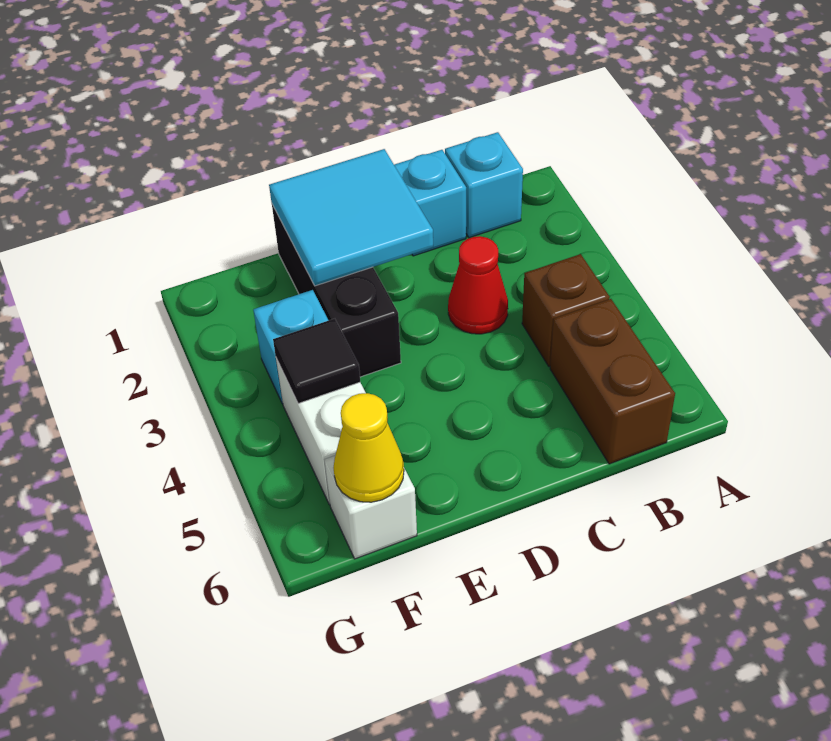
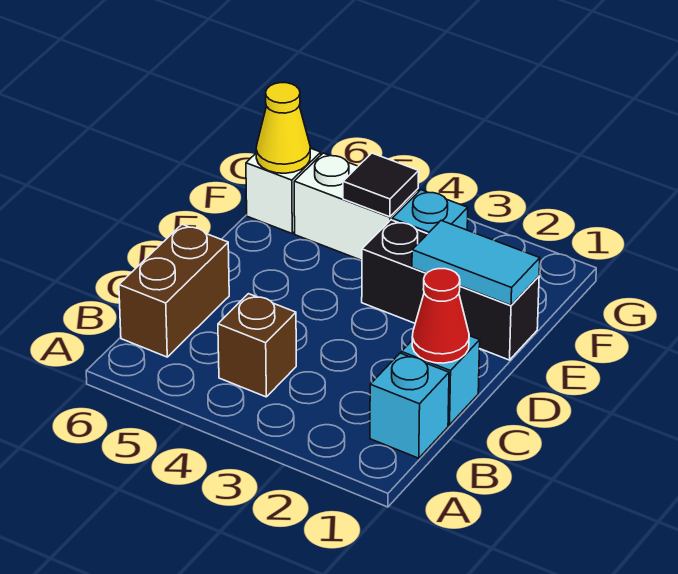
brown 1x2 brick [550,299,675,464] -> brown 1x2 brick turned to [119,224,229,357]
red 1x1 cone [448,236,508,334] -> red 1x1 cone moved to [412,269,469,363]
cyan 2x2 tile [269,149,433,286] -> cyan 1x2 tile [412,221,540,305]

